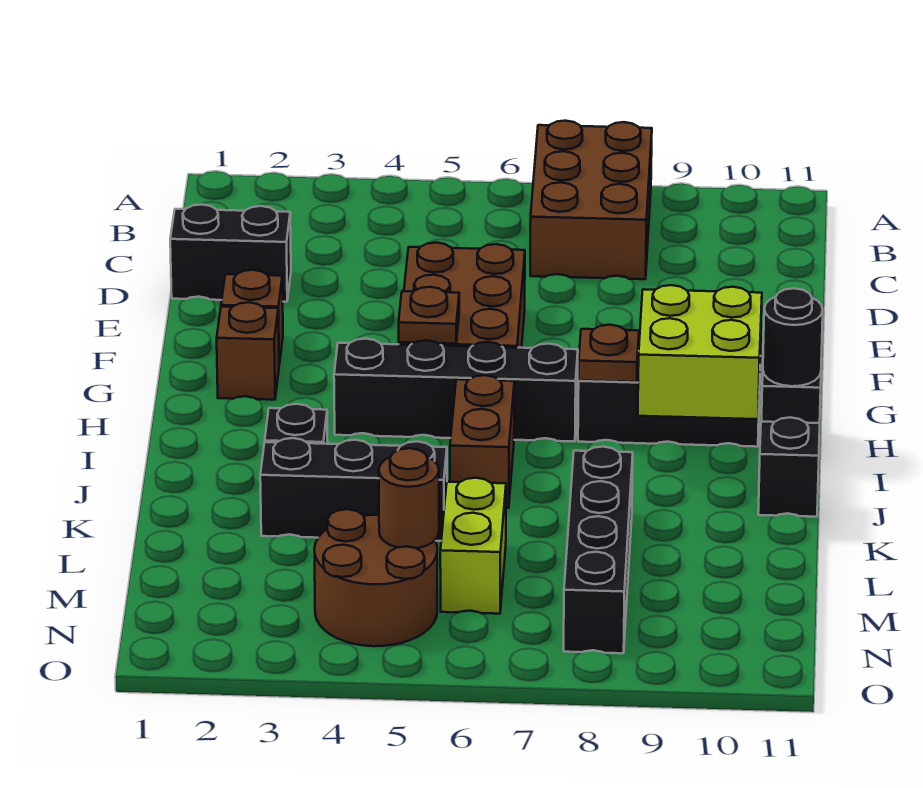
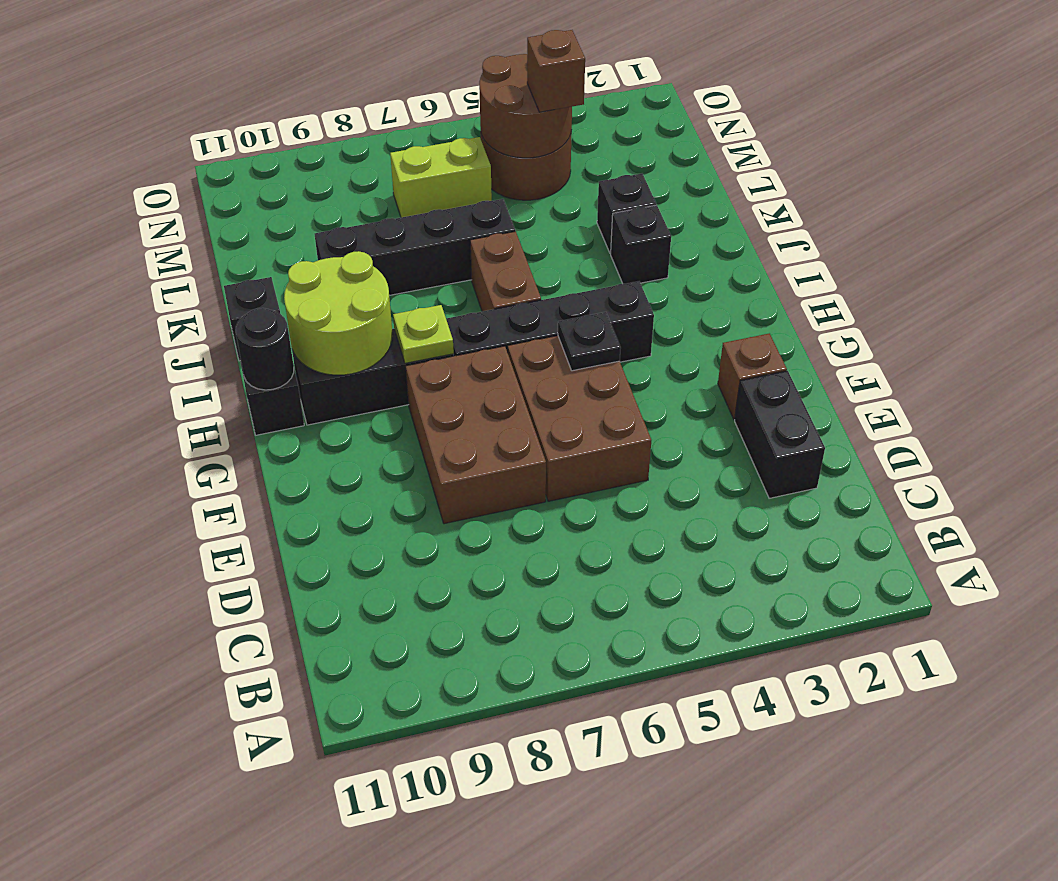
brown 2x3 brick [530,121,652,279] -> brown 2x3 brick moved to [406,346,546,524]
black 1x2 brick [170,205,291,302] -> black 1x2 brick turned to [735,371,825,498]
brown 1x1 brick [217,302,279,400] -> brown 1x1 brick moved to [527,30,585,112]
brown 1x1 plate [399,287,459,344] -> black 1x1 plate [558,312,621,371]
brown 1x1 plate [579,325,639,382] -> lime 1x1 plate [393,305,454,363]
lime 2x2 brick [638,285,762,419] -> lime 2x2 round brick [284,251,393,375]
black 1x3 brick [260,438,447,541] -> black 1x1 brick [597,174,656,253]
black 1x4 brick [564,447,633,653] -> black 1x4 brick turned to [315,199,515,295]
lime 1x2 brick [440,478,506,614] -> lime 1x2 brick turned to [390,137,492,217]
brown 1x1 round brick [379,448,439,548] -> brown 2x2 round brick [479,54,572,158]

